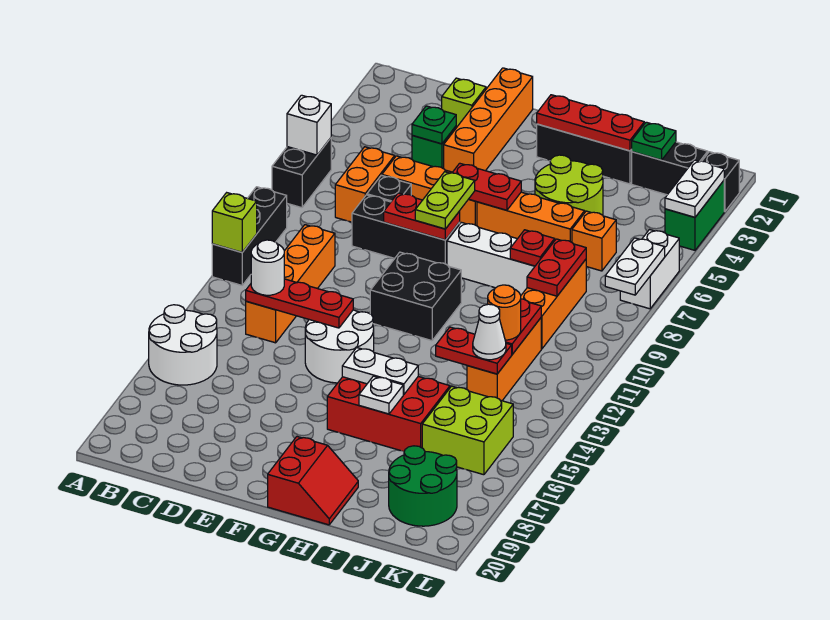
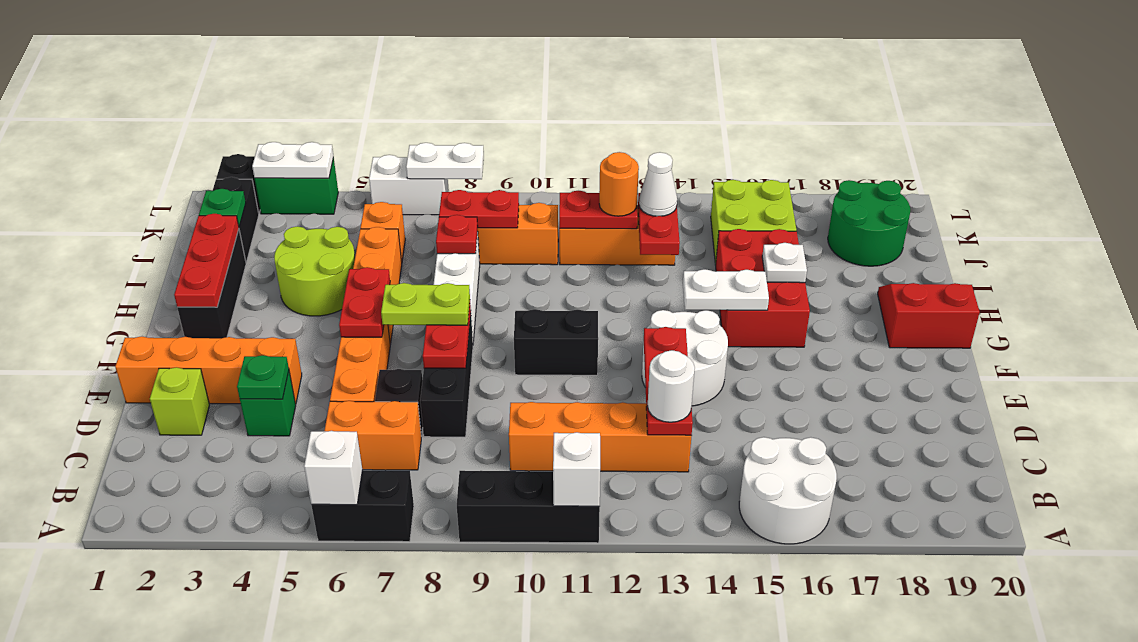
lime 1x1 brick [212,193,257,252] -> white 1x1 brick [553,432,600,506]
black 2x2 brick [370,252,461,341] -> black 1x2 brick [514,309,598,375]
white 1x2 plate [342,348,418,394] -> white 1x2 plate turned to [683,269,769,310]

